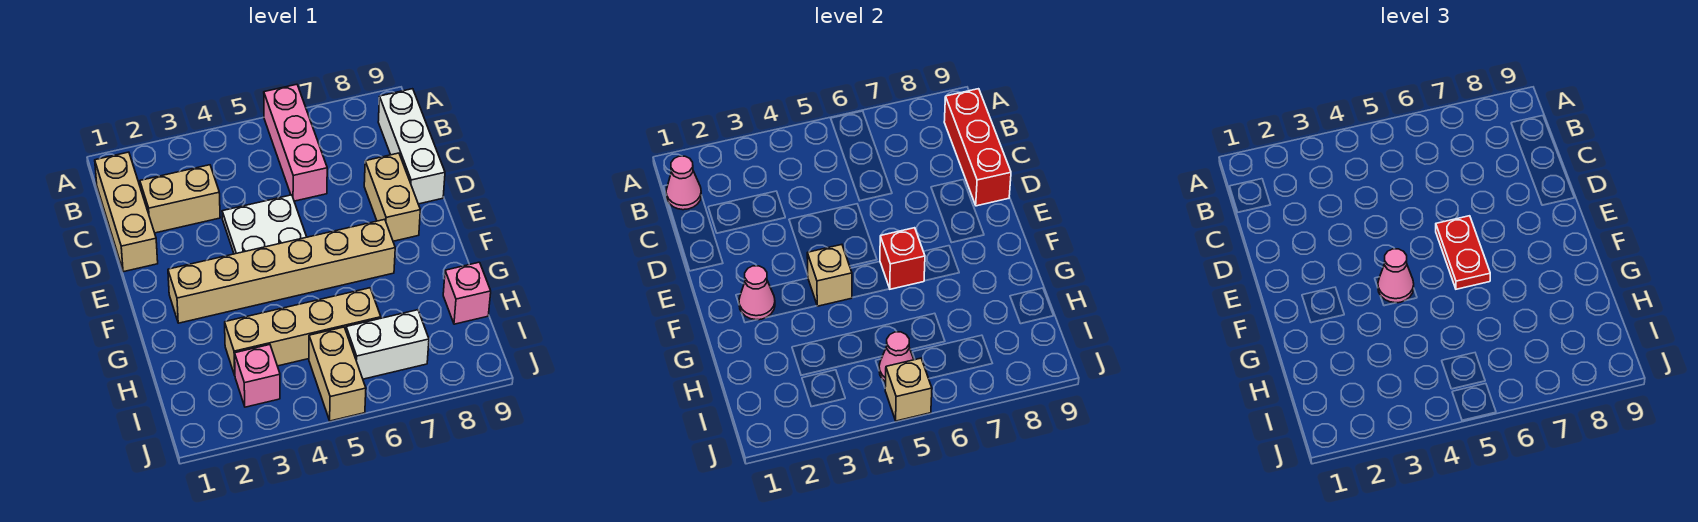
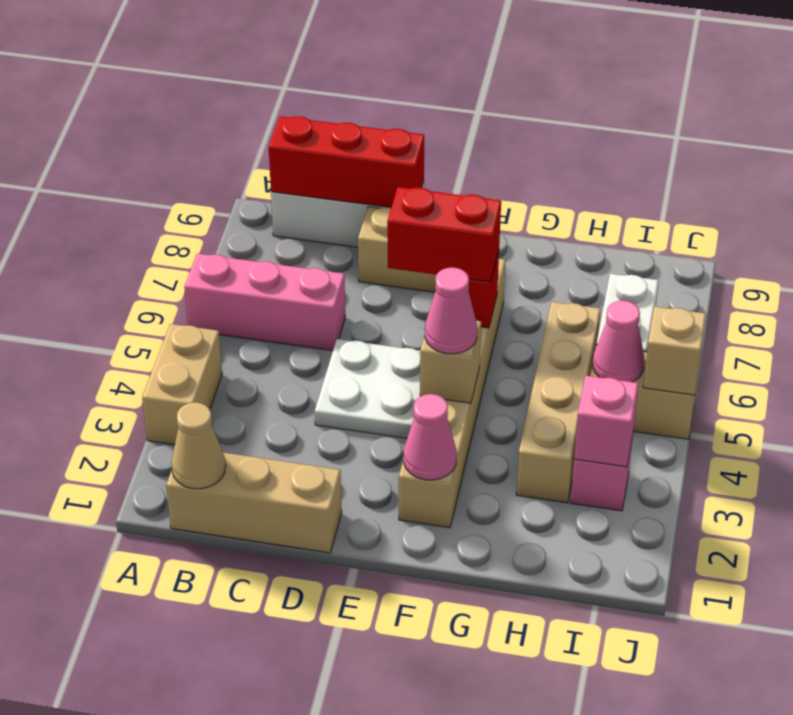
pink 1x1 cone [666,156,702,210] -> tan 1x1 cone [171,402,226,489]
tan 1x2 brick [140,165,220,233] -> tan 1x2 brick moved to [142,324,222,445]
red 1x2 plate [1436,216,1490,289] -> red 1x2 brick [387,187,501,282]
pink 1x1 brick [443,262,491,324] -> pink 1x1 brick moved to [574,376,638,467]

